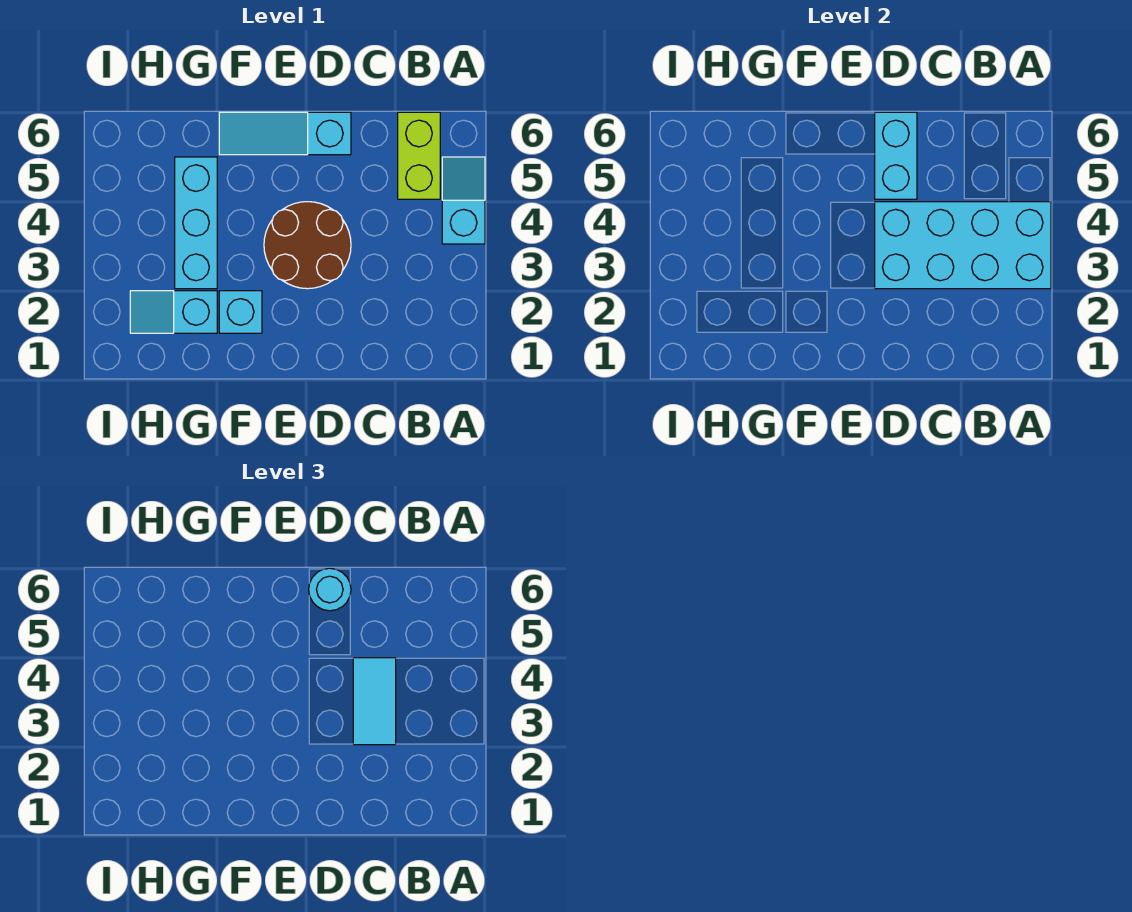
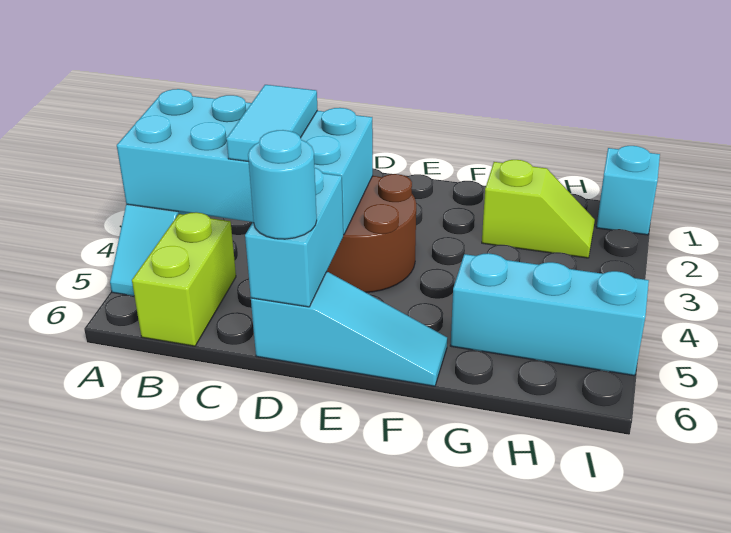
cyan 1x1 brick [219,291,262,333] -> cyan 1x1 brick moved to [596,146,660,235]
cyan 1x2 slope [130,291,217,333] -> lime 1x2 slope [482,160,595,258]
cyan 1x3 brick [175,157,217,289] -> cyan 1x3 brick turned to [450,253,649,376]

